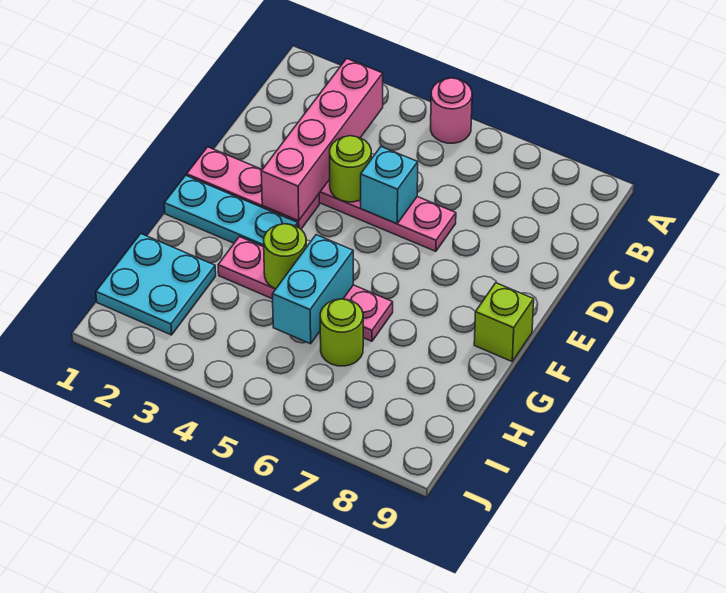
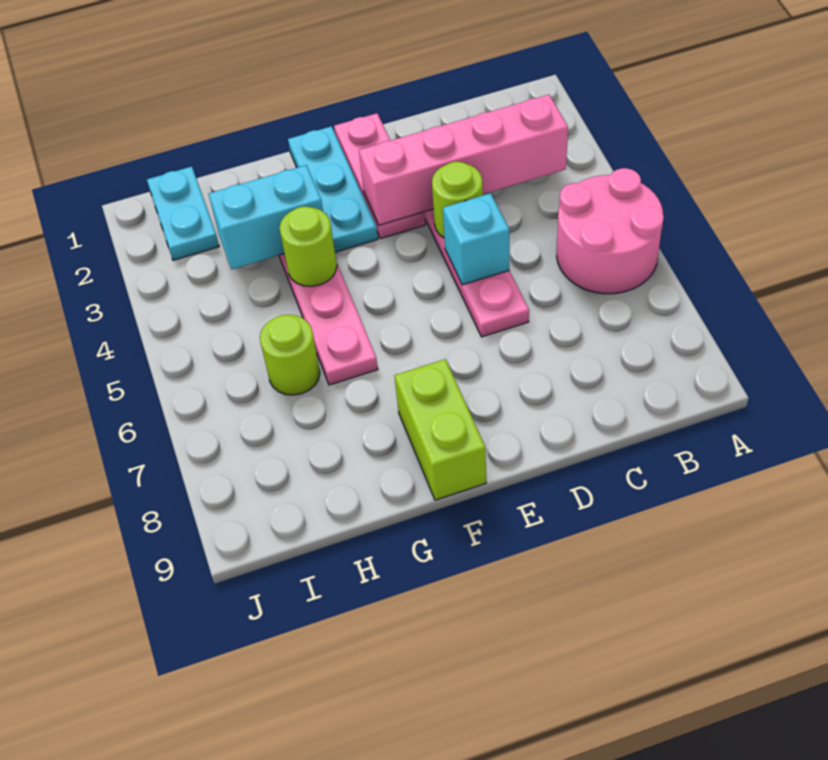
pink 1x1 round brick [431,78,472,143] -> pink 2x2 round brick [557,168,664,294]
lime 1x1 brick [474,283,534,361] -> lime 1x2 brick [394,359,486,500]
cyan 1x2 brick [272,235,353,344] -> cyan 1x2 brick moved to [209,165,323,269]
cyan 2x2 plate [96,234,216,335] -> cyan 1x2 plate [147,167,219,260]

